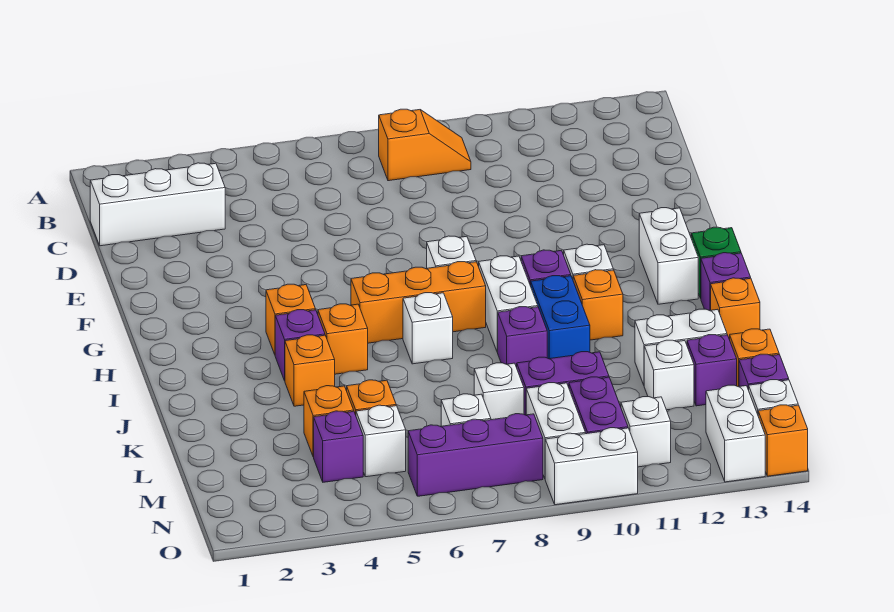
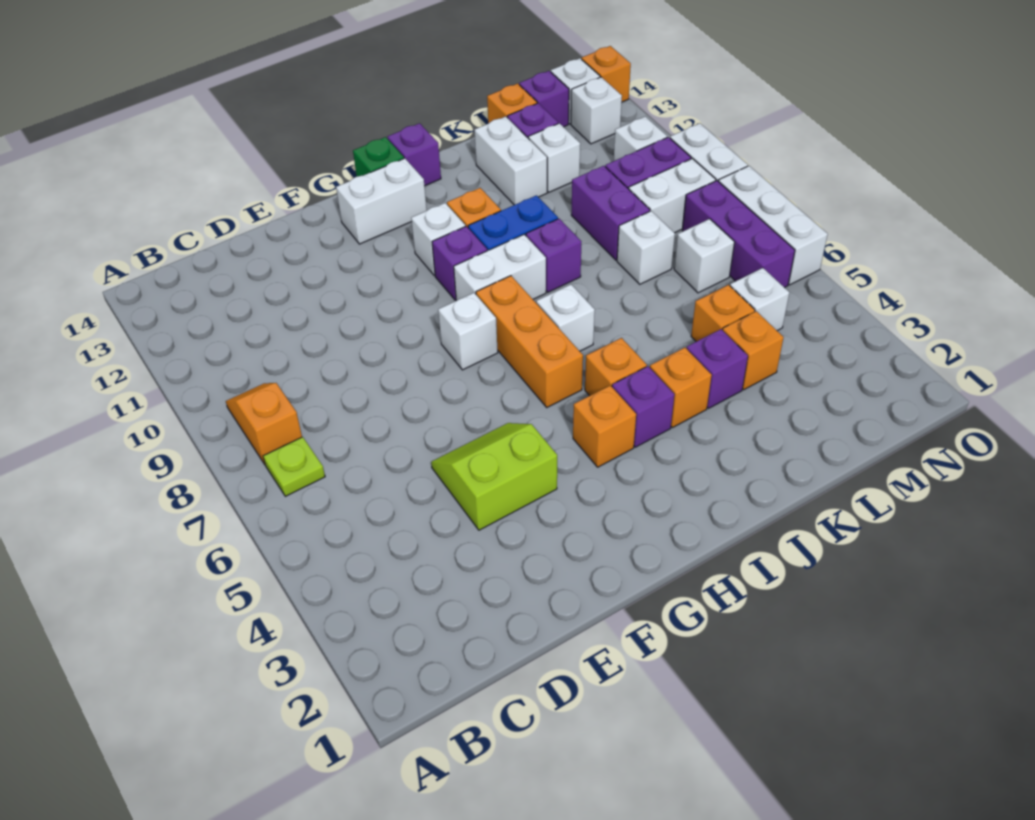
none -> lime 1x1 plate [263,437,325,496]
white 1x3 brick [90,163,225,246] -> white 1x3 brick moved to [718,166,828,285]
none -> lime 2x2 slope [431,423,557,530]
orange 1x1 brick [711,278,760,340] -> none
purple 1x1 brick [314,411,363,482] -> purple 1x1 brick moved to [687,329,748,408]
white 1x2 brick [706,385,765,482] -> white 1x1 brick [571,77,622,144]

